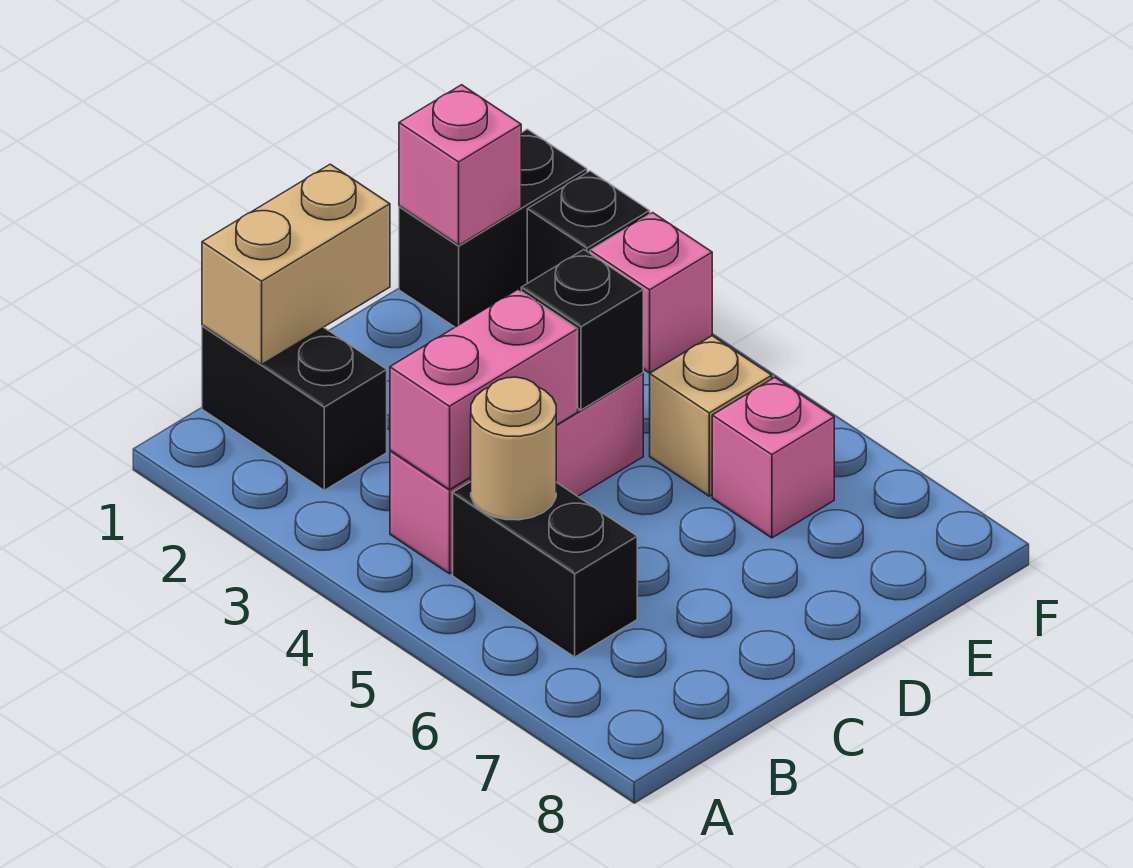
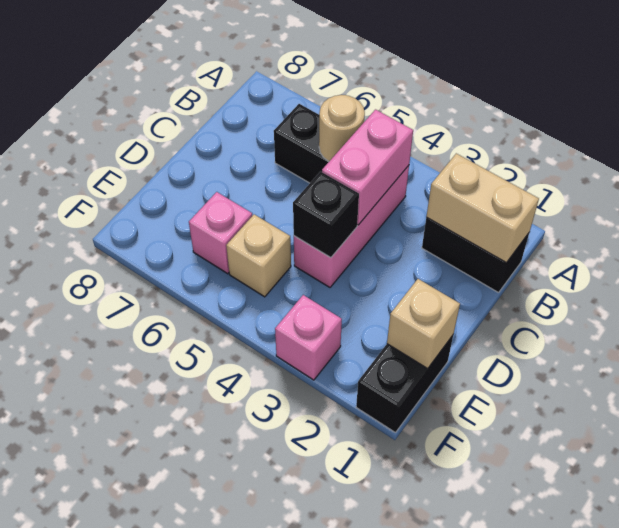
tan 1x2 brick [202,164,390,364] -> tan 1x2 brick turned to [426,153,539,263]
pink 1x1 brick [399,85,521,245] -> tan 1x1 brick [387,279,460,368]
black 1x1 brick [527,171,650,283] -> none

